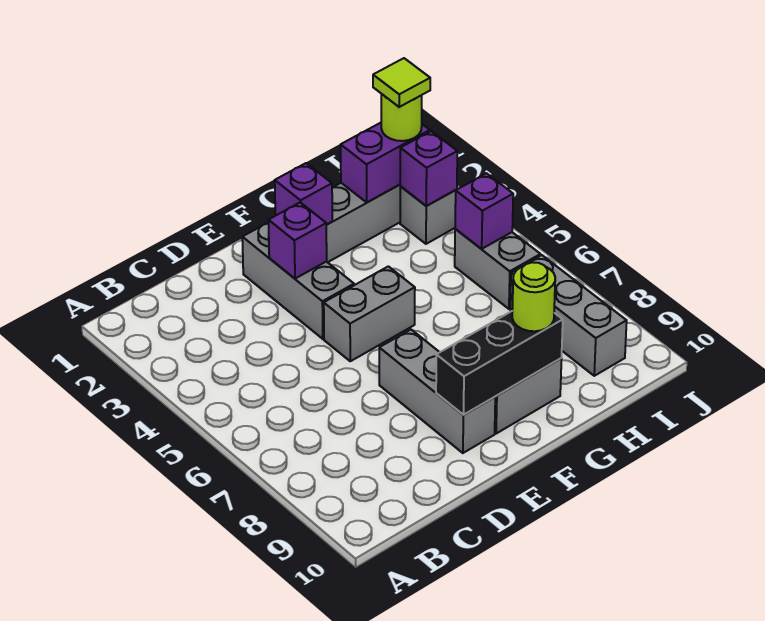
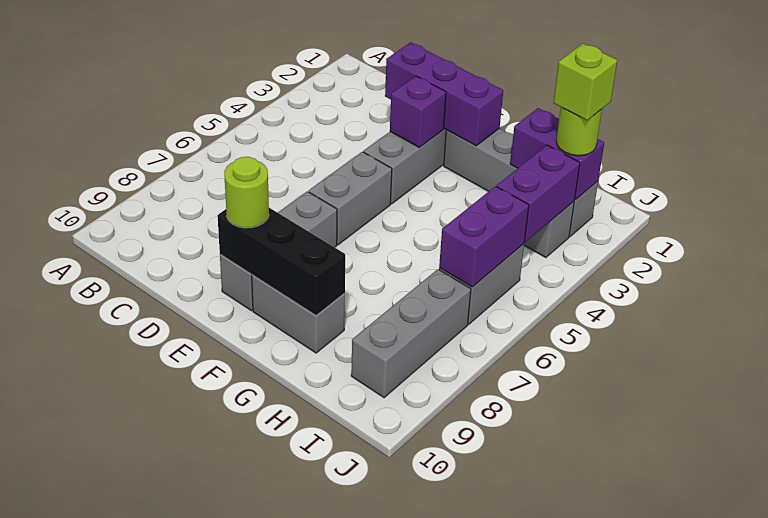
grey 1x2 brick [324,266,415,361] -> grey 1x2 brick turned to [309,152,392,245]
purple 1x1 brick [275,163,332,225] -> purple 1x3 brick [385,42,503,146]
lime 1x1 round brick [512,262,555,331] -> lime 1x1 round brick moved to [224,157,269,228]
lime 1x1 tile [373,58,430,107] -> lime 1x1 brick [553,43,617,120]
purple 1x1 brick [400,131,457,206] -> purple 1x2 brick [497,145,580,242]
purple 1x1 brick [455,173,513,249] -> purple 1x2 brick [439,186,529,287]

